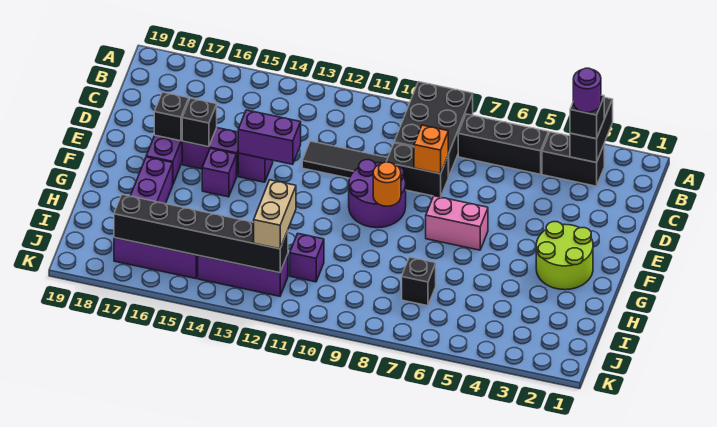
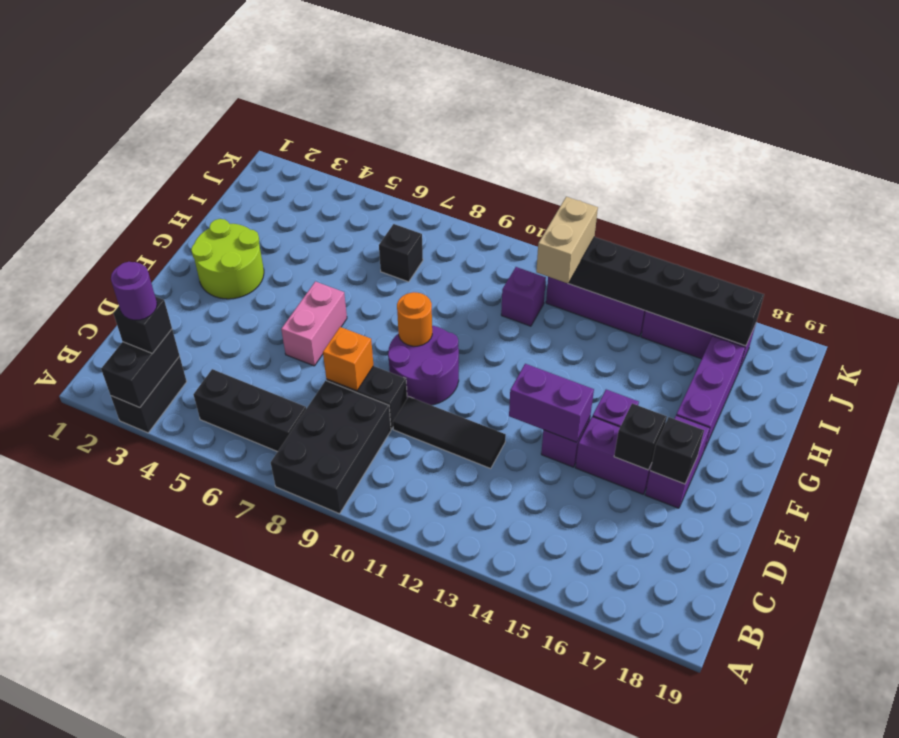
black 1x2 brick [542,132,604,186] -> black 1x2 brick turned to [111,356,187,433]
pink 1x2 brick [426,196,488,250] -> pink 1x2 brick turned to [281,281,347,366]

